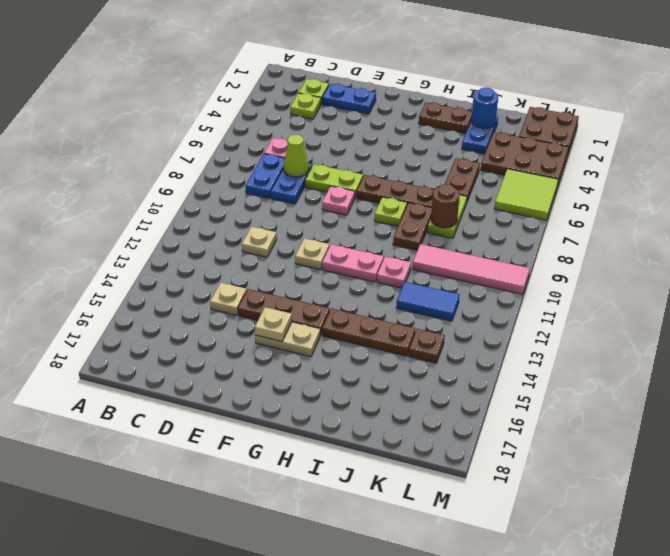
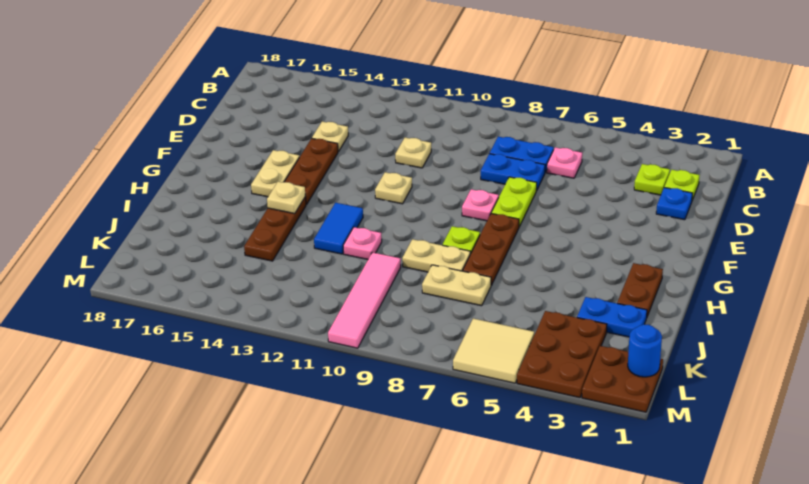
blue 1x2 plate [322,84,376,114] -> blue 1x1 plate [656,188,692,220]
lime 1x1 cone [283,135,309,177] -> none
tan 1x1 plate [255,307,292,341] -> tan 1x1 plate moved to [267,182,305,214]
pink 1x2 plate [322,244,384,282] -> none
brown 1x2 plate [393,203,432,250] -> tan 1x2 plate [402,239,470,272]
blue 1x1 round brick [471,87,498,129] -> blue 1x1 round brick moved to [628,324,662,377]
brown 1x2 plate [445,158,480,201] -> none
lime 1x2 plate [427,195,467,238] -> tan 1x2 plate [422,265,491,306]
brown 1x1 round brick [431,184,460,228] -> none
blue 1x2 tile [396,282,460,321] -> blue 1x2 tile moved to [314,203,363,254]
brown 1x1 plate [409,329,445,363] -> none
lime 2x2 tile [494,169,558,220] -> tan 2x2 tile [453,318,534,383]

